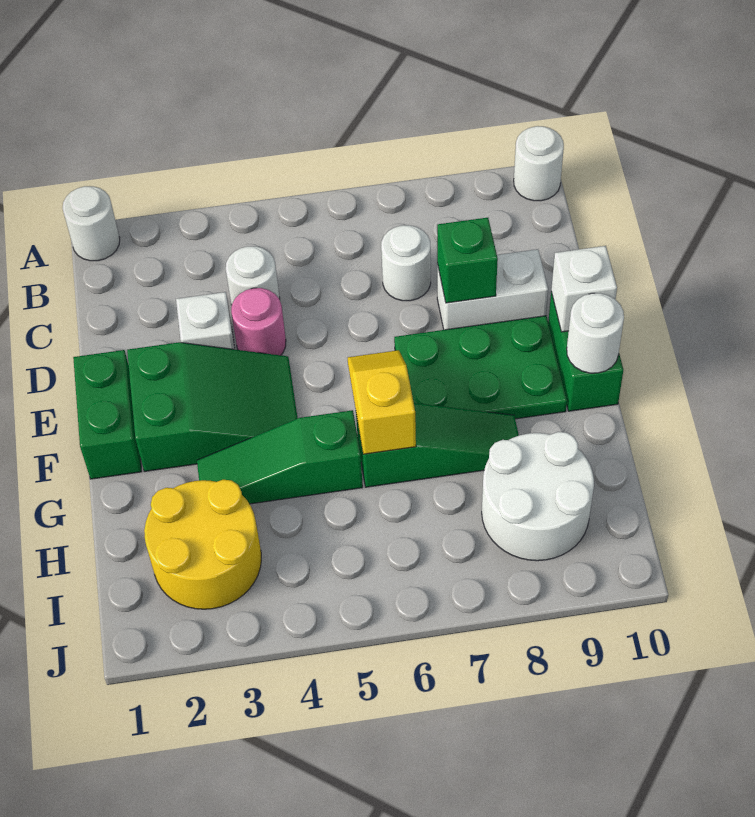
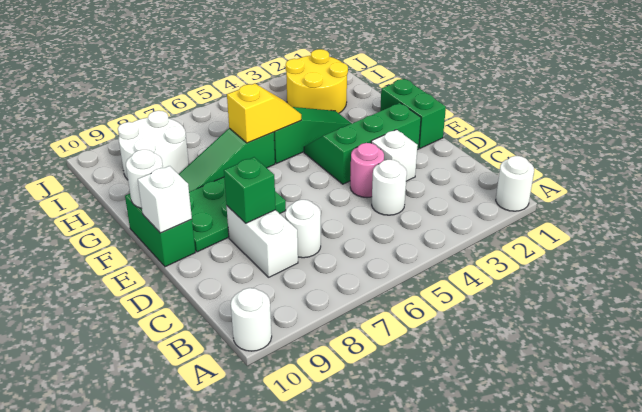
white 1x2 brick [437,249,548,330] -> white 1x2 brick turned to [227,206,298,277]
green 2x3 slope [127,342,298,471] -> green 2x3 slope turned to [304,103,421,184]
yellow 1x2 slope [348,350,416,454] -> yellow 1x2 slope turned to [227,84,301,143]

